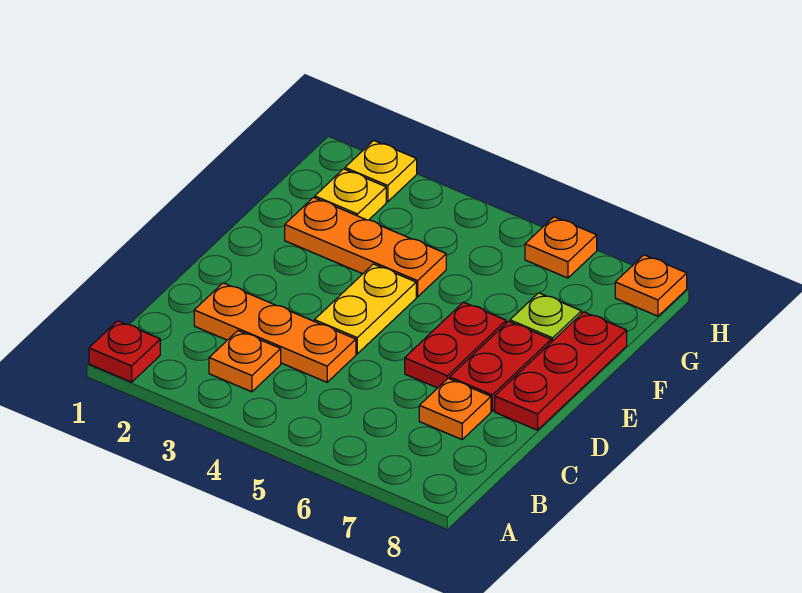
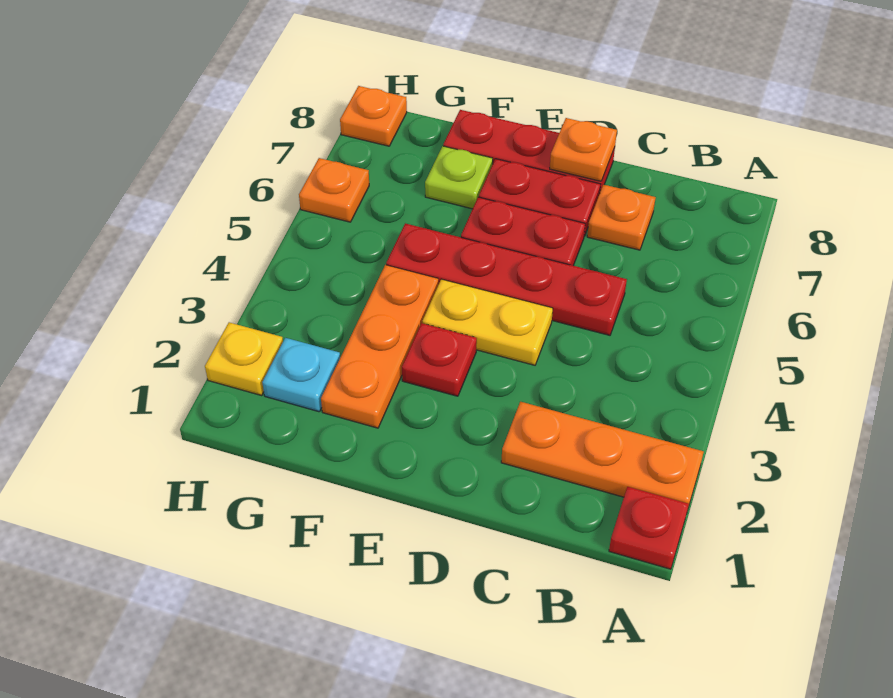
orange 1x1 plate [209,331,281,392] -> orange 1x1 plate moved to [550,118,617,181]
orange 1x3 plate [194,283,356,382] -> orange 1x3 plate turned to [501,402,703,508]
none -> red 1x4 plate [386,223,627,335]
none -> red 1x1 plate [402,323,477,396]
yellow 1x1 plate [315,169,386,220] -> cyan 1x1 plate [262,338,340,412]

